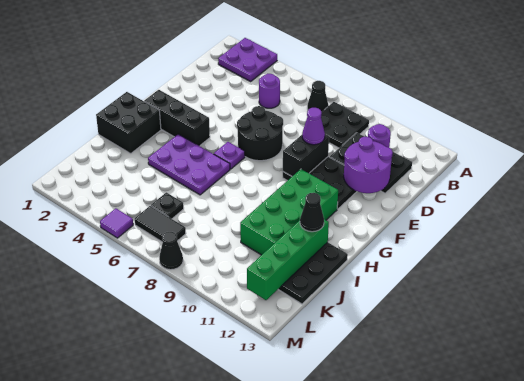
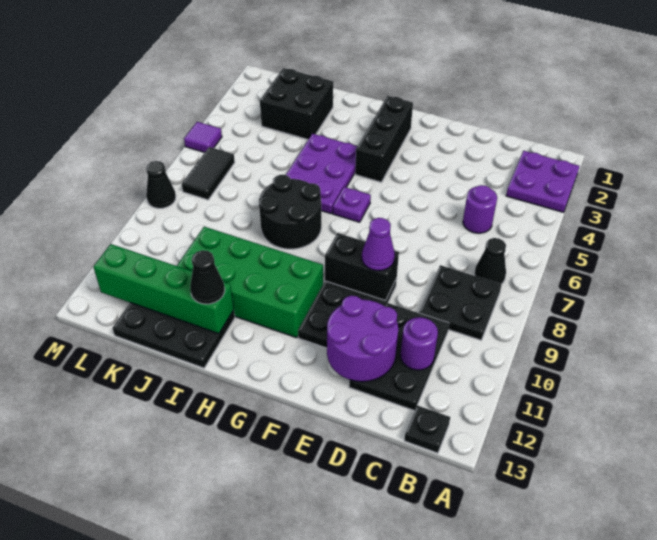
black 2x2 round brick [237,106,283,161] -> black 2x2 round brick moved to [259,175,321,249]
black 2x2 brick [96,92,161,153] -> black 2x2 brick moved to [260,68,333,139]
black 1x1 plate [151,192,184,219] -> black 1x1 plate moved to [404,405,450,453]

